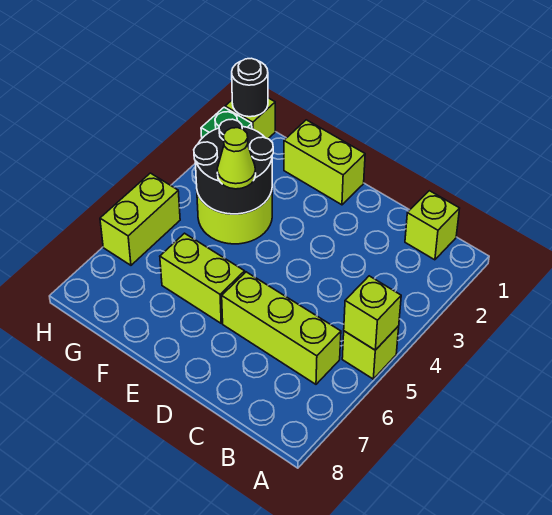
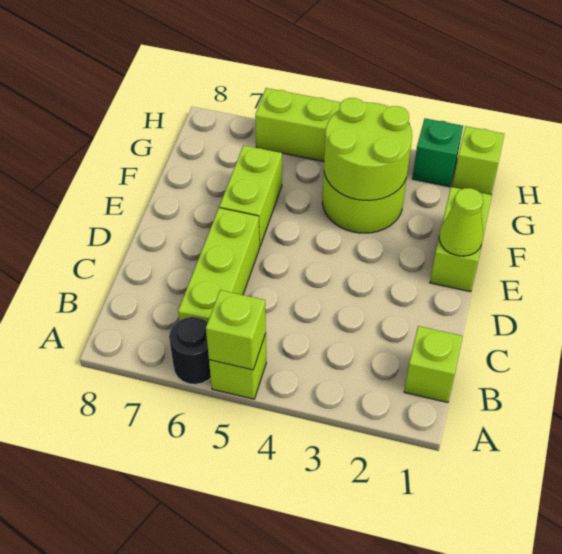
black 2x2 round brick [194,119,273,214] -> lime 2x2 round brick [324,98,412,201]
lime 1x1 cone [217,128,256,189] -> lime 1x1 cone moved to [439,188,483,256]
black 1x1 round brick [232,58,268,117] -> black 1x1 round brick moved to [169,317,211,384]

